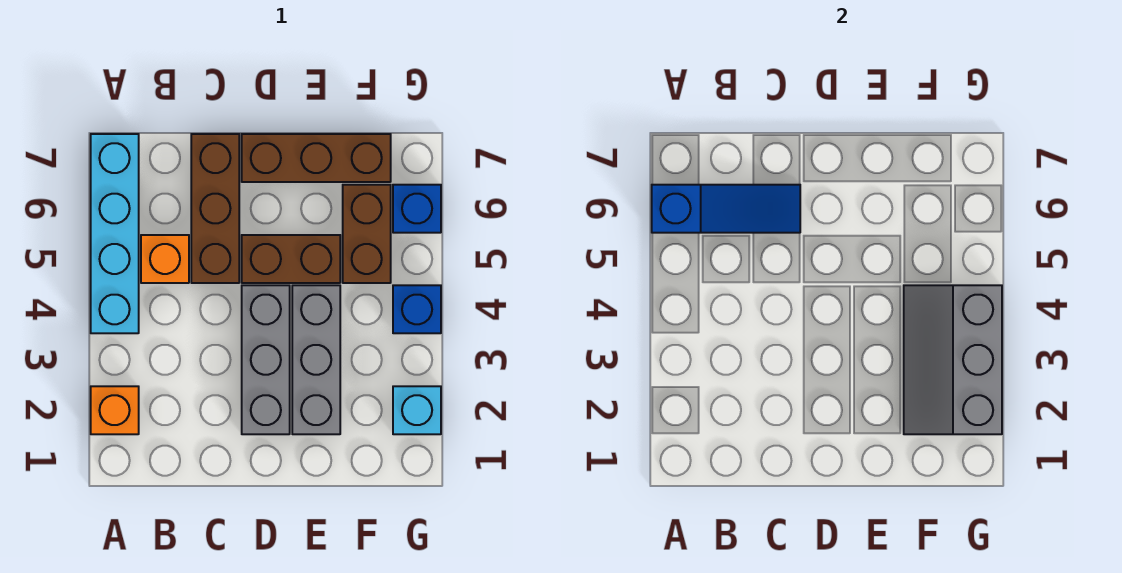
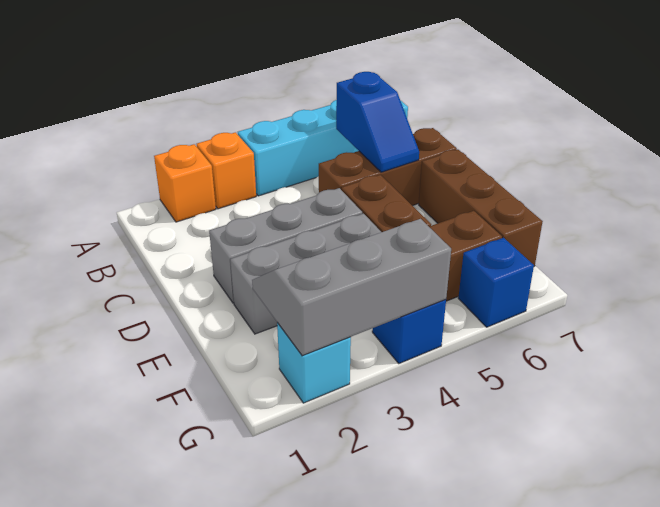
blue 1x3 slope [652,185,800,233] -> blue 1x2 slope [336,72,419,172]
orange 1x1 brick [141,235,189,283] -> orange 1x1 brick moved to [197,132,256,209]

